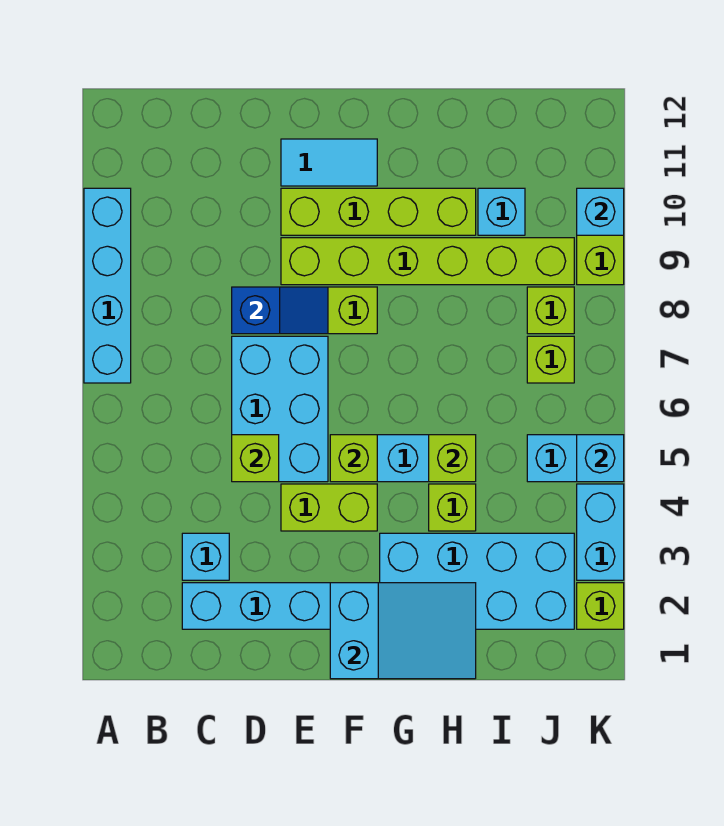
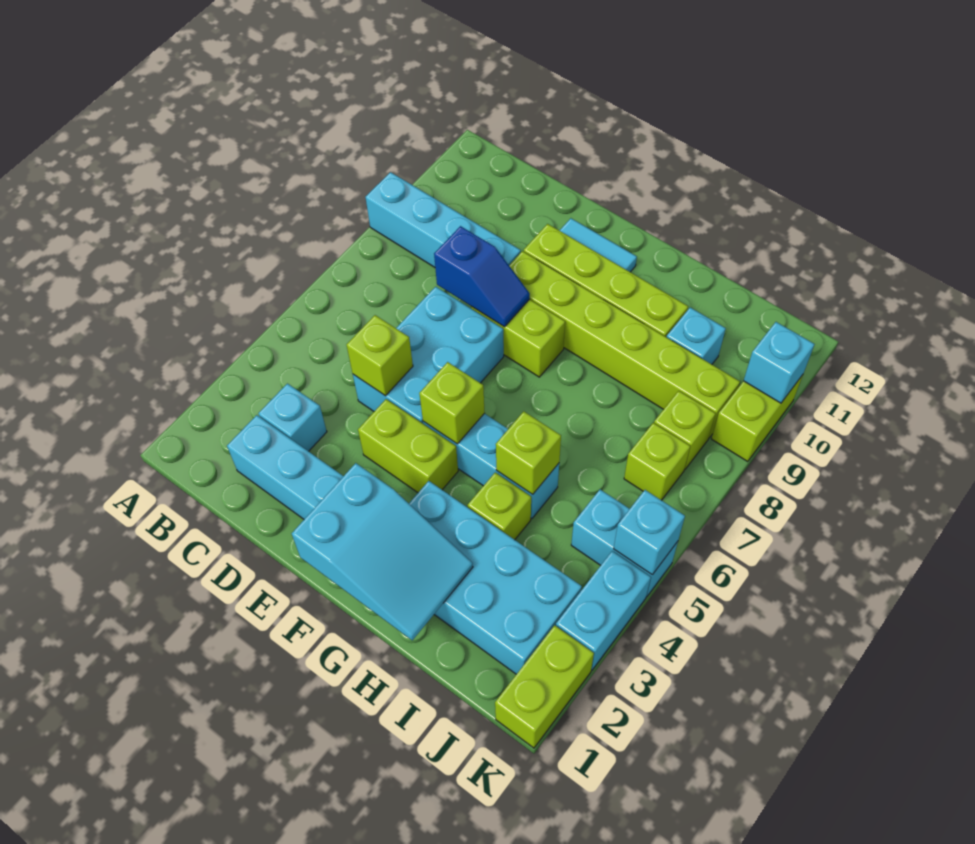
cyan 1x4 brick [84,188,131,383] -> cyan 1x4 brick turned to [365,172,521,267]
lime 1x1 brick [577,583,624,629] -> lime 1x2 brick [495,625,594,748]

